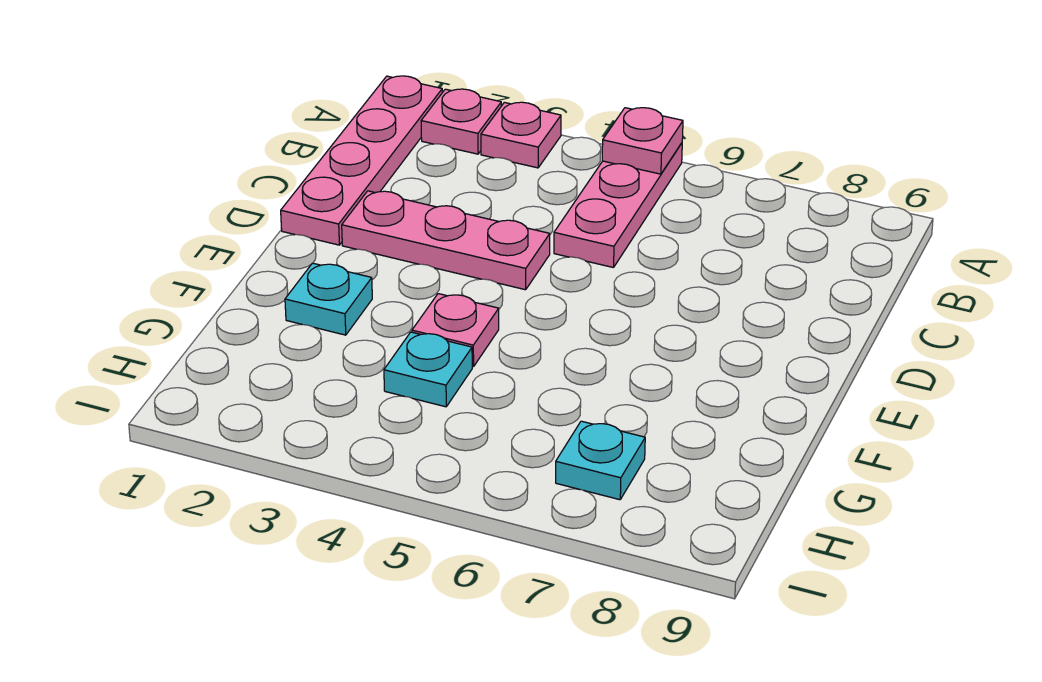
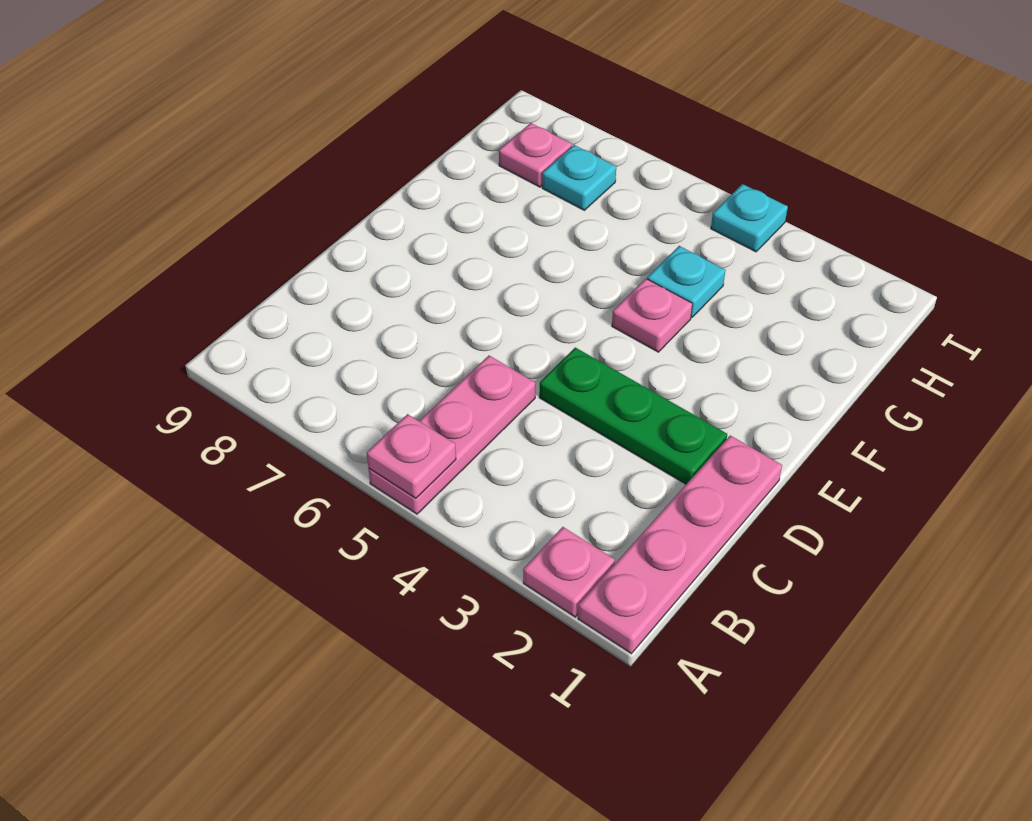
pink 1x1 plate [481,102,561,168] -> pink 1x1 plate moved to [499,123,572,187]
pink 1x3 plate [342,191,550,290] -> green 1x3 plate [539,348,727,484]
cyan 1x1 plate [285,263,372,335] -> cyan 1x1 plate moved to [711,184,788,252]

